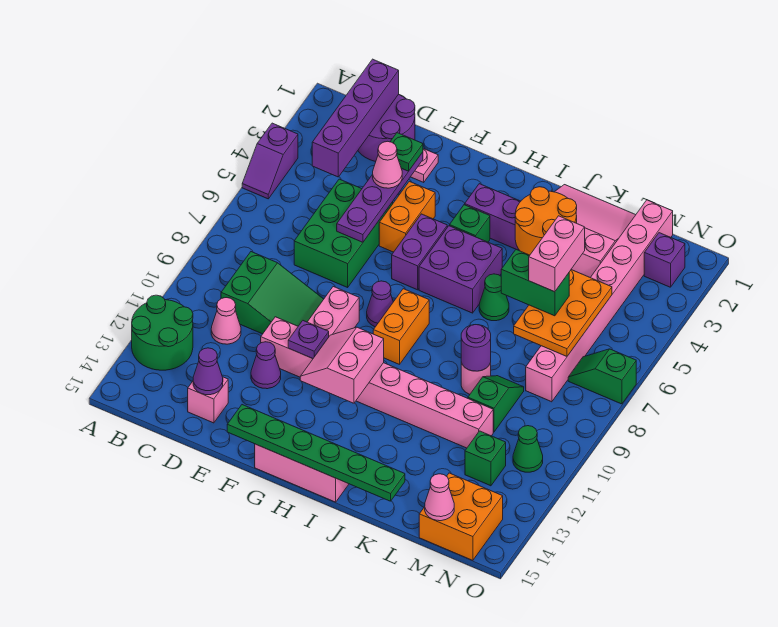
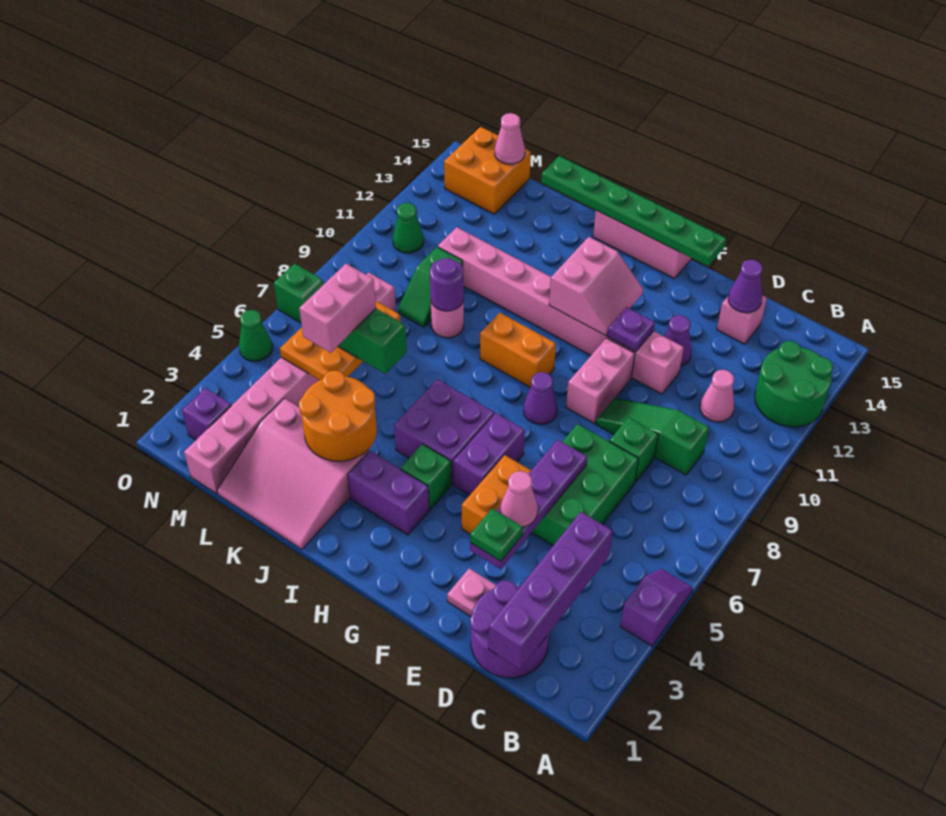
green 2x3 slope [221,252,324,334] -> green 1x3 slope [596,398,709,475]
orange 1x2 brick [373,289,429,364] -> orange 1x2 brick turned to [480,313,556,388]
green 1x1 cone [479,274,509,321] -> green 1x1 cone moved to [239,310,273,362]
green 1x1 brick [465,431,506,486] -> green 1x1 brick moved to [609,417,658,482]

